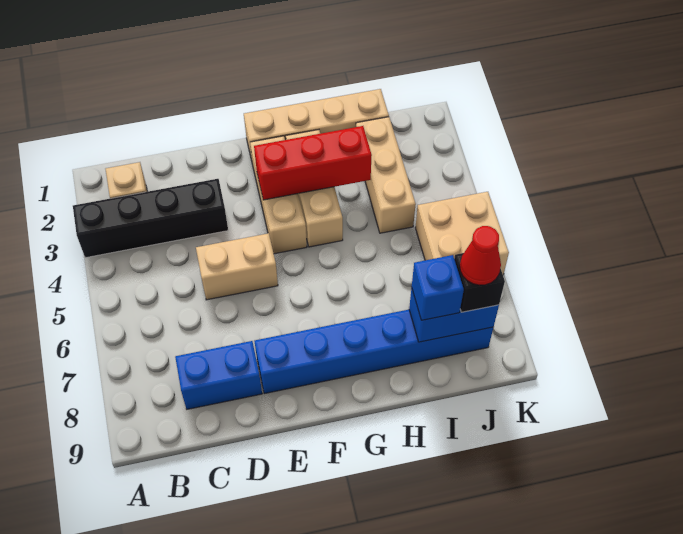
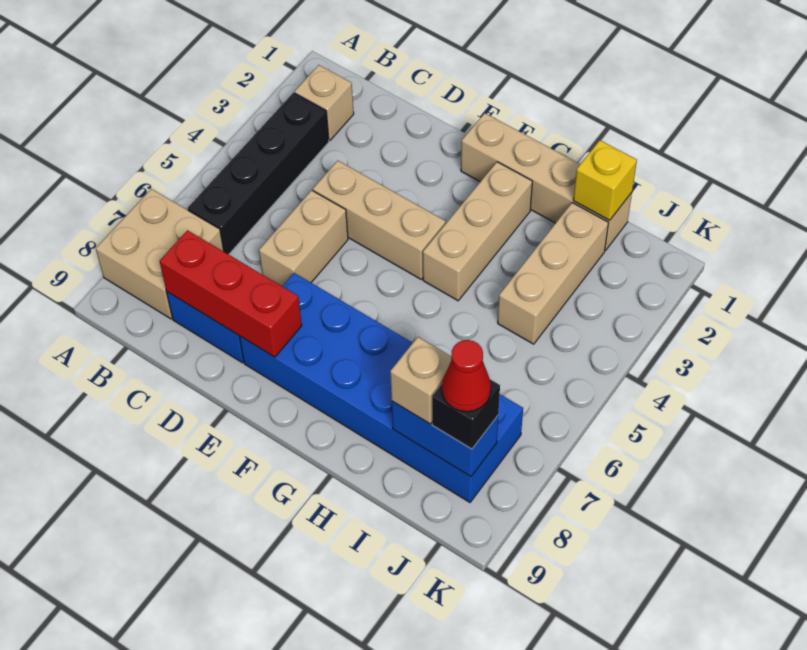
black 1x4 brick [73,179,228,258] -> black 1x4 brick turned to [188,93,329,255]
tan 1x2 brick [196,233,278,300] -> tan 1x2 brick turned to [259,190,348,286]
blue 1x6 brick [254,310,493,394] -> blue 2x6 brick [240,273,523,502]
tan 1x3 brick [250,136,307,254] -> tan 1x3 brick turned to [313,161,445,279]
red 1x3 brick [254,126,372,200] -> red 1x3 brick moved to [160,230,302,357]
none -> yellow 1x1 brick [573,140,637,220]
blue 1x1 brick [412,255,464,320] -> tan 1x1 brick [390,337,451,424]
tan 2x2 brick [415,192,509,275] -> tan 2x2 brick moved to [96,189,224,319]

